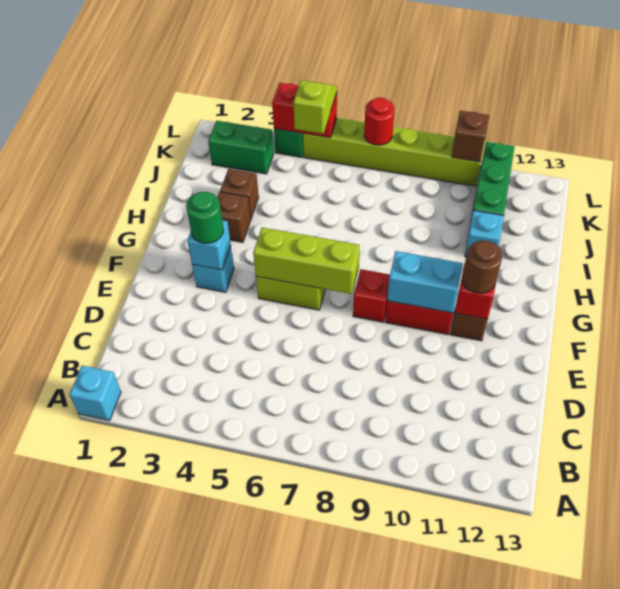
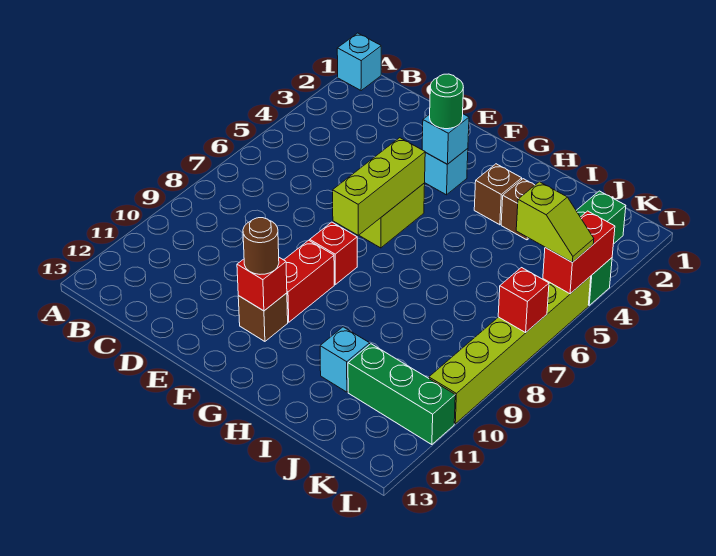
cyan 1x2 brick [387,251,463,313] -> none
red 1x1 round brick [364,98,395,145] -> red 1x1 brick [498,268,549,333]
brown 1x1 brick [452,111,489,162] -> none

